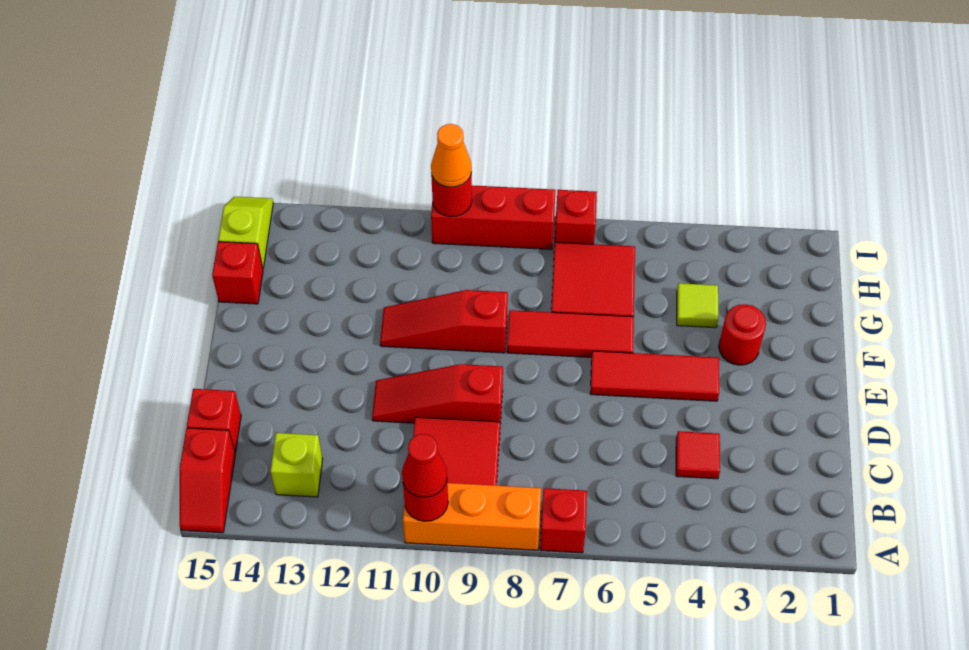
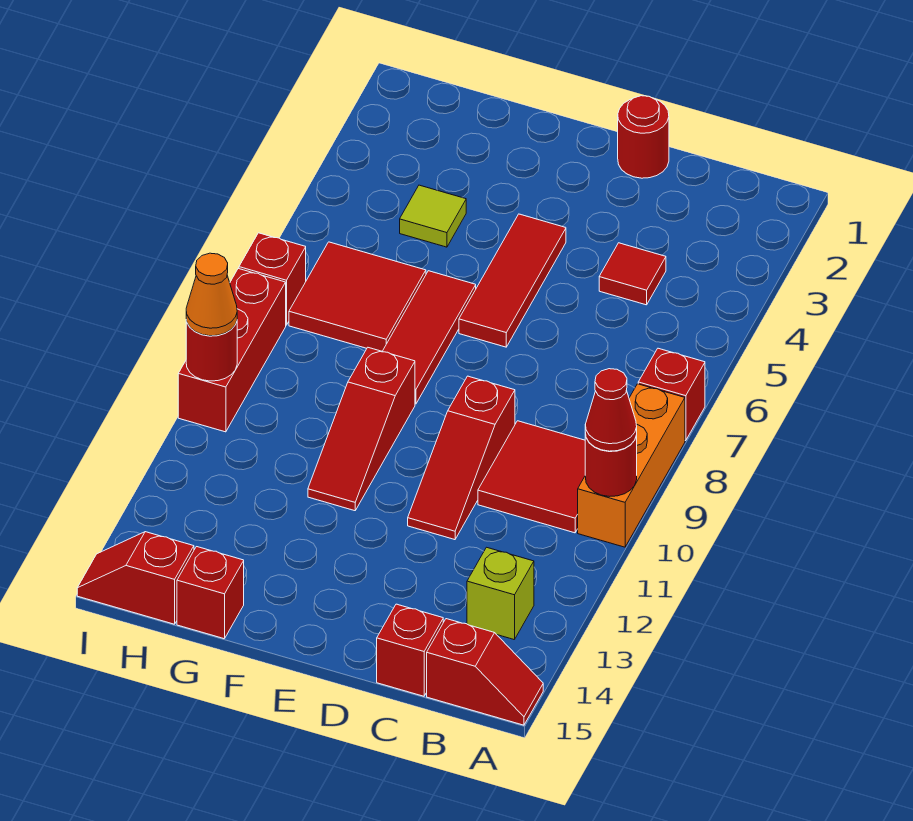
red 1x1 round brick [719,304,766,365] -> red 1x1 round brick moved to [618,96,669,178]
lime 1x2 slope [218,197,273,268] -> red 1x2 slope [77,532,194,624]

